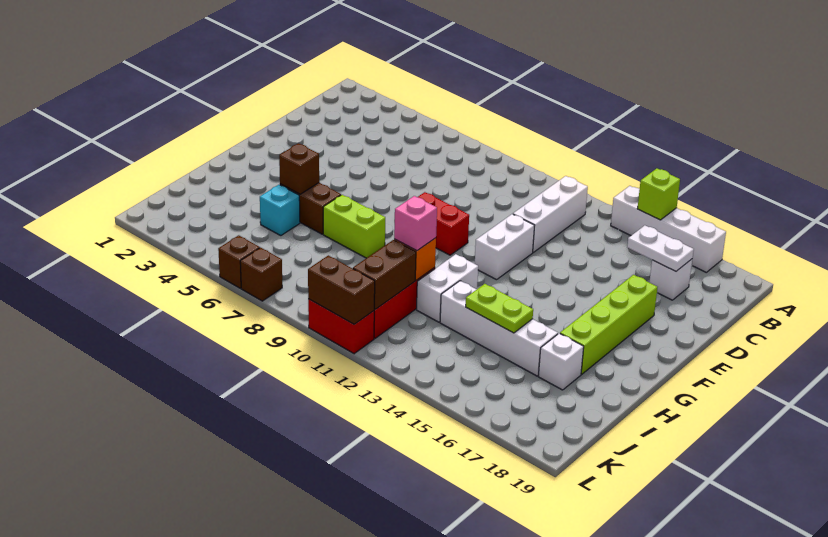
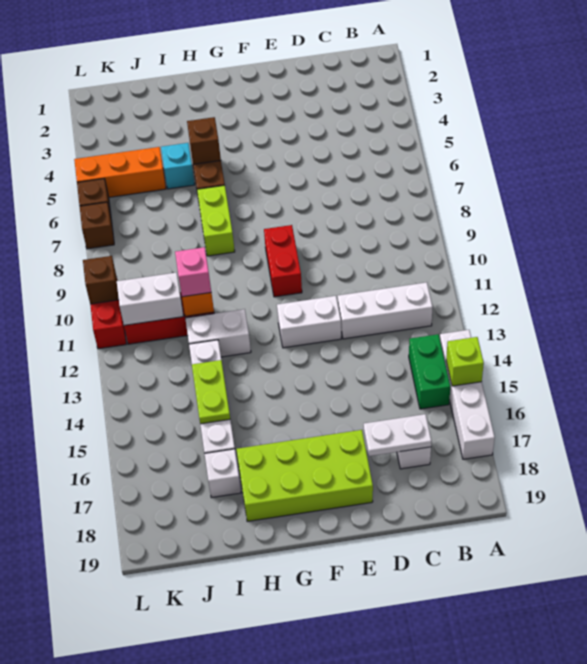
none -> green 1x2 brick [409,334,450,409]
white 1x2 plate [627,225,694,271] -> white 1x2 plate turned to [364,414,431,456]
lime 1x4 brick [560,275,657,374] -> lime 2x4 brick [237,430,373,521]
none -> orange 1x3 brick [74,147,166,197]
brown 1x2 brick [353,240,416,309] -> white 1x2 brick [117,272,184,325]
brown 1x2 brick [308,255,375,324] -> brown 1x1 brick [83,256,119,304]

